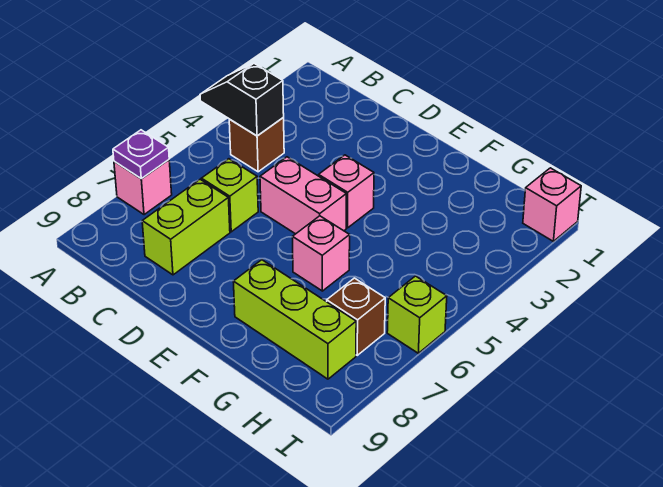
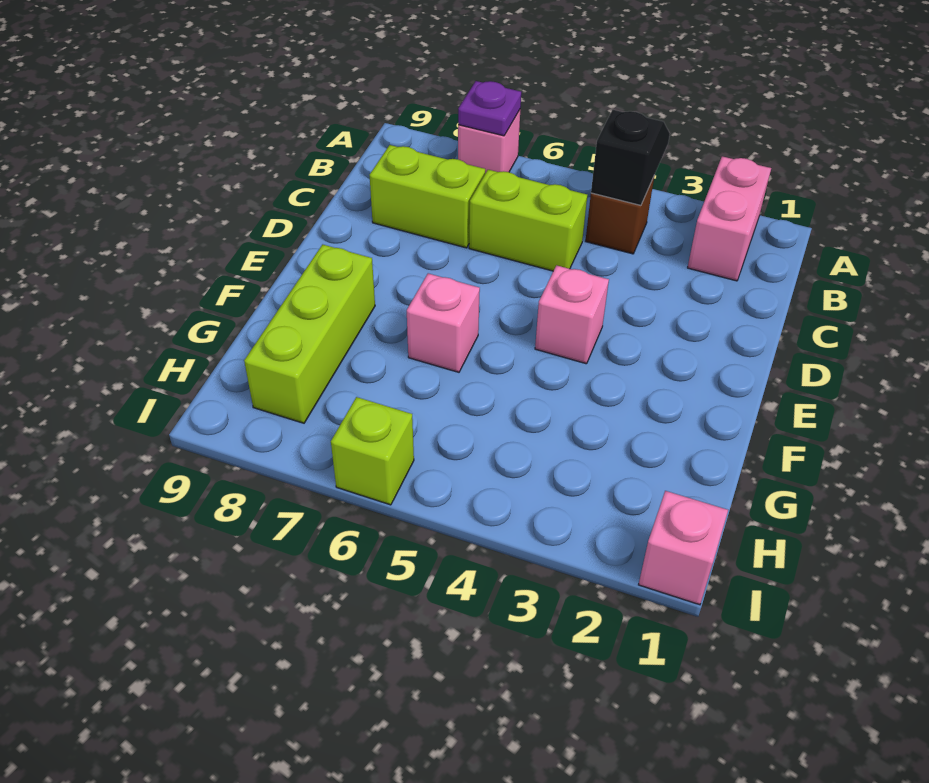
lime 1x1 brick [202,159,258,232] -> lime 1x2 brick [469,170,587,271]
pink 1x2 brick [260,157,346,234] -> pink 1x2 brick moved to [688,156,771,281]
brown 1x1 brick [327,278,385,355] -> none

